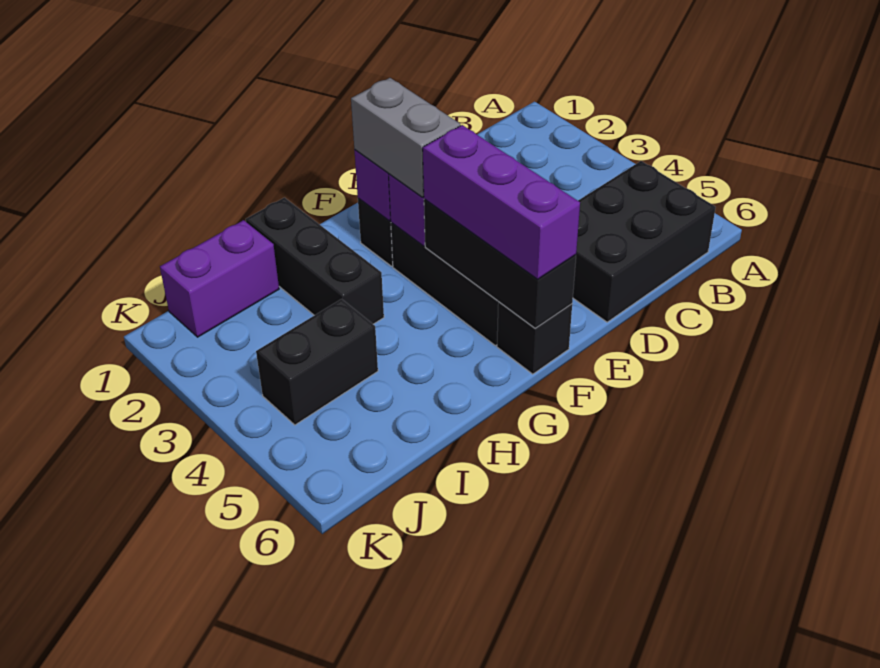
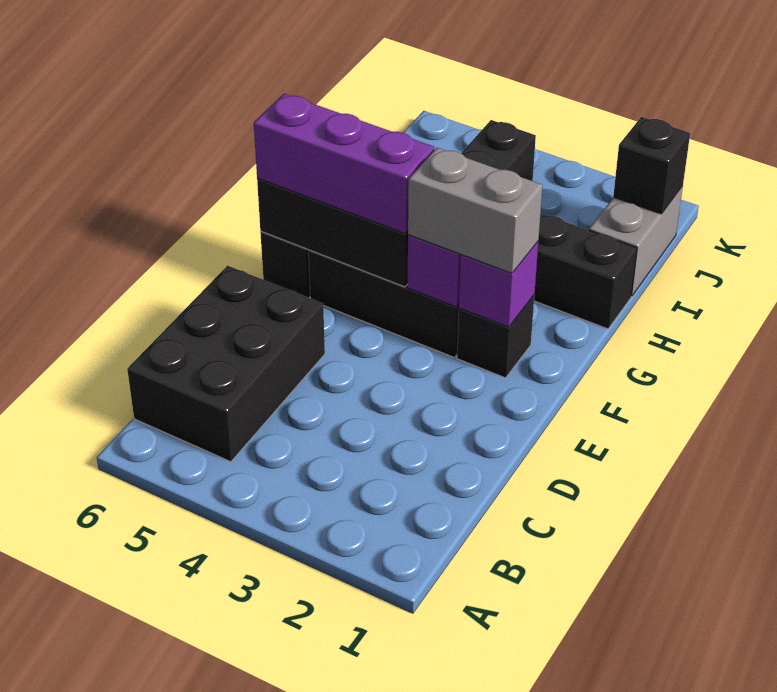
purple 1x2 brick [160,220,279,337] -> grey 1x2 brick [589,186,683,296]
none -> black 1x1 brick [613,117,690,214]

